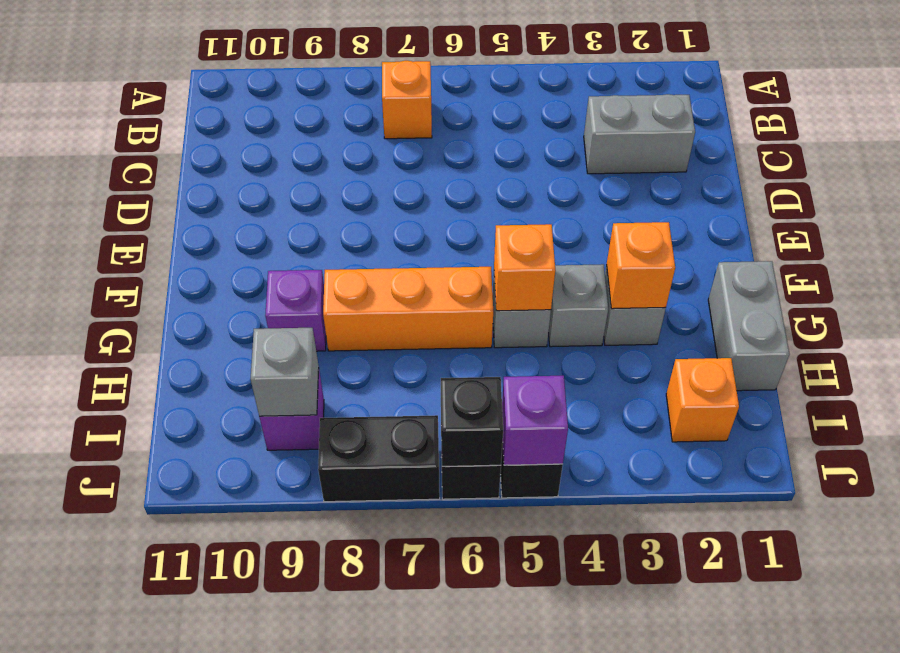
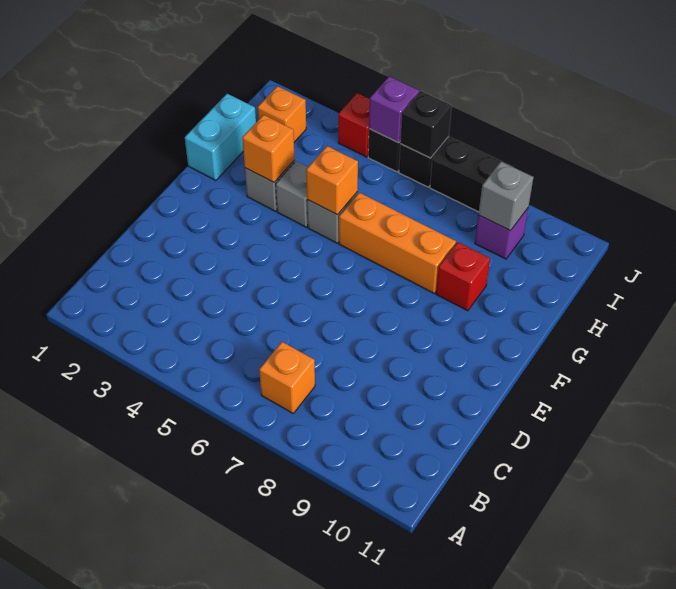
grey 1x2 brick [584,94,695,174] -> none
grey 1x2 brick [708,261,789,391] -> cyan 1x2 brick [185,94,256,180]
purple 1x1 brick [265,270,326,351] -> red 1x1 brick [436,242,490,311]
none -> red 1x1 brick [338,93,370,157]

